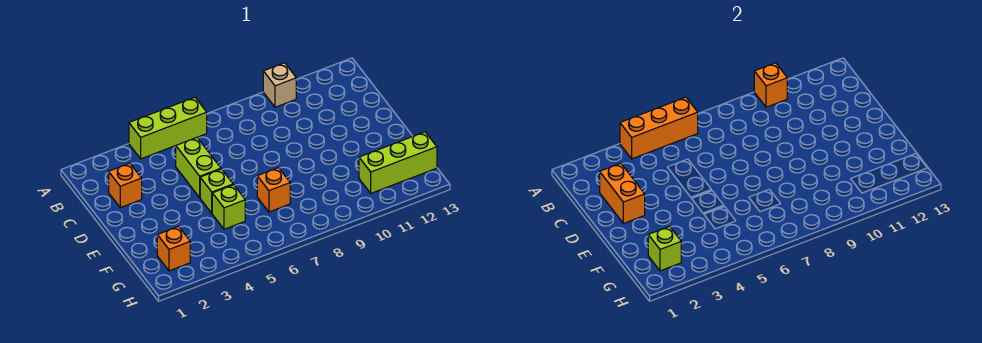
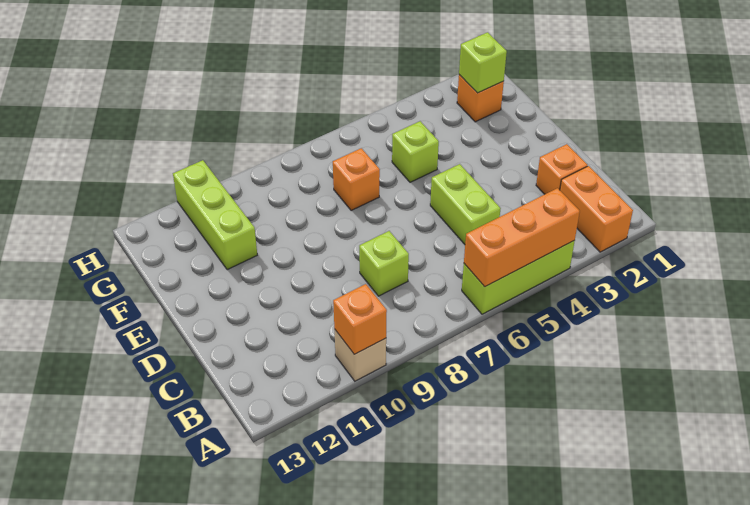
orange 1x2 brick [600,163,645,223] -> orange 1x2 brick moved to [560,166,633,252]
lime 1x1 brick [200,169,233,213] -> lime 1x1 brick moved to [359,231,409,296]
lime 1x3 brick [359,132,437,193] -> lime 1x3 brick turned to [173,160,257,270]

